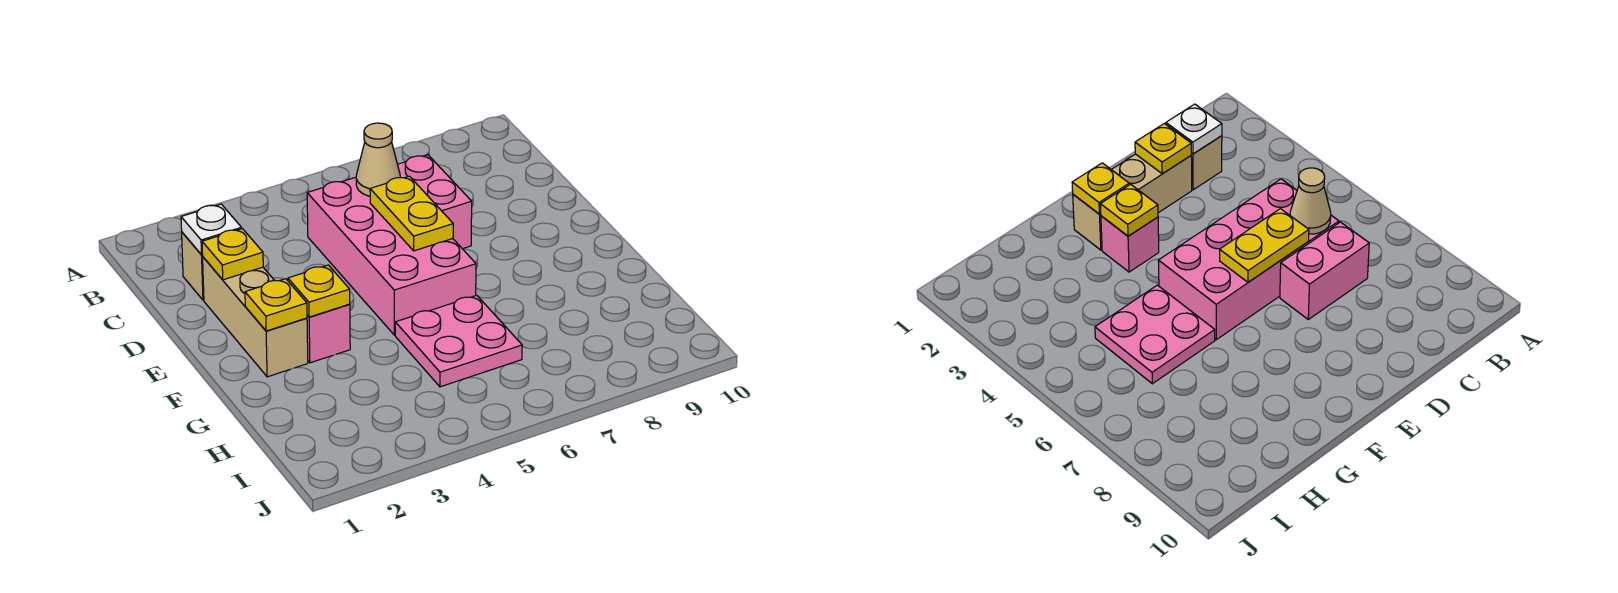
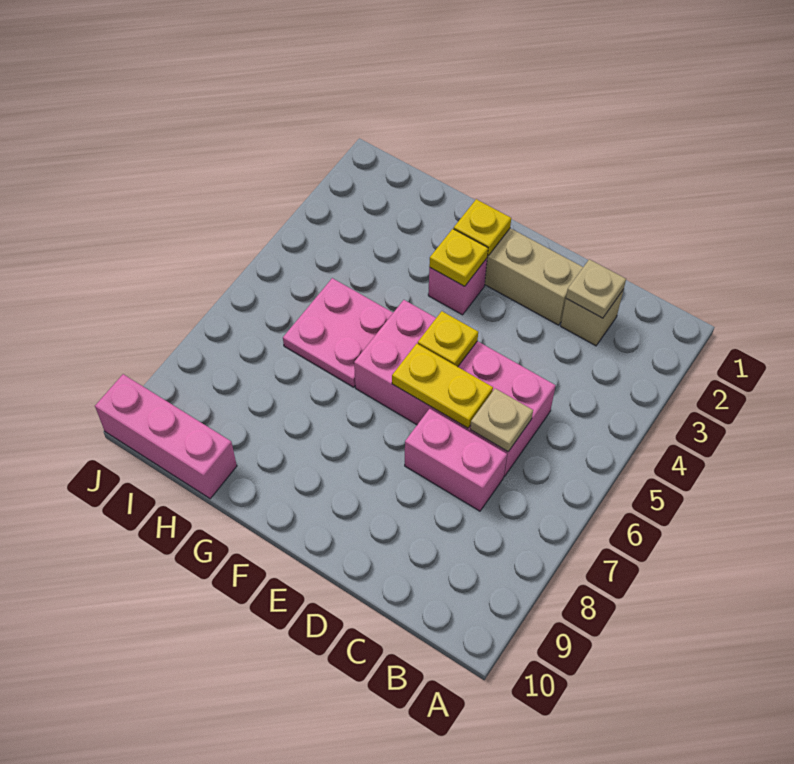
white 1x1 plate [181,204,242,255] -> tan 1x1 plate [566,259,626,318]
tan 1x1 cone [356,123,400,196] -> tan 1x1 plate [470,389,533,452]
yellow 1x1 plate [202,229,263,280] -> yellow 1x1 plate moved to [418,311,478,367]
none -> pink 1x3 brick [95,374,237,499]

